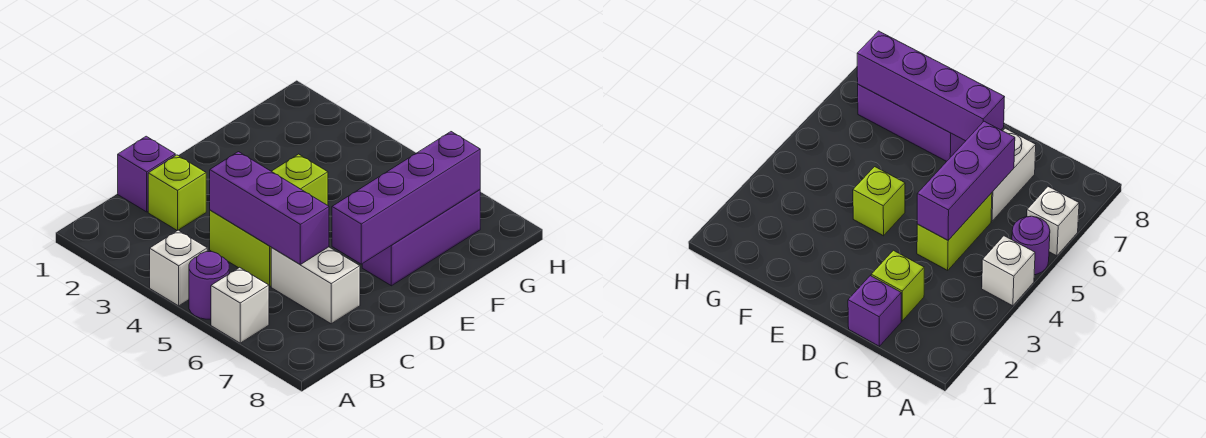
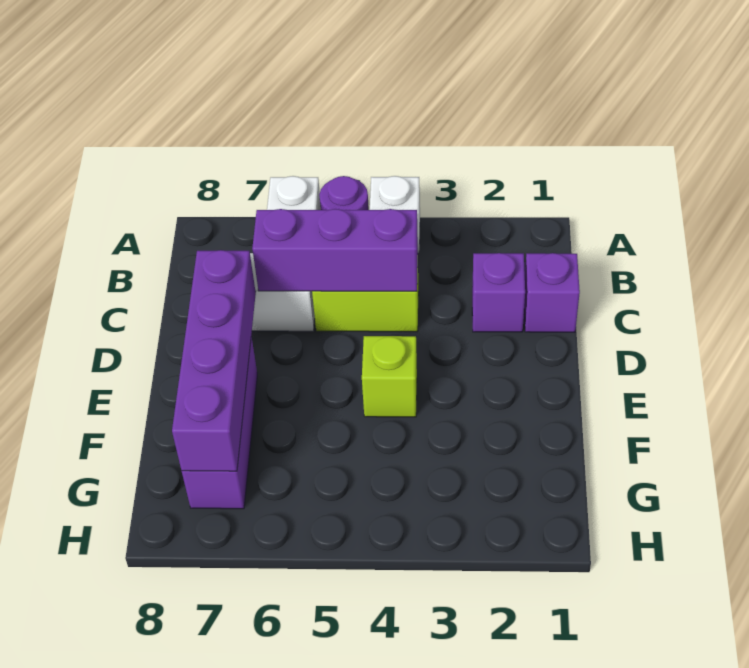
lime 1x1 brick [148,155,206,231] -> purple 1x1 brick [472,253,525,332]

